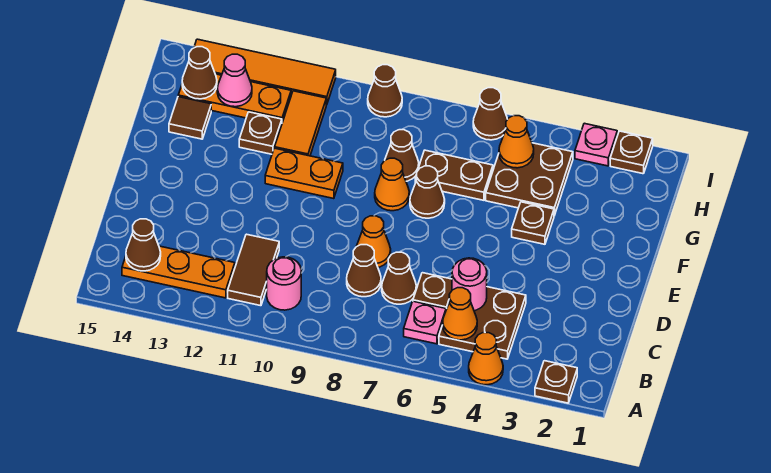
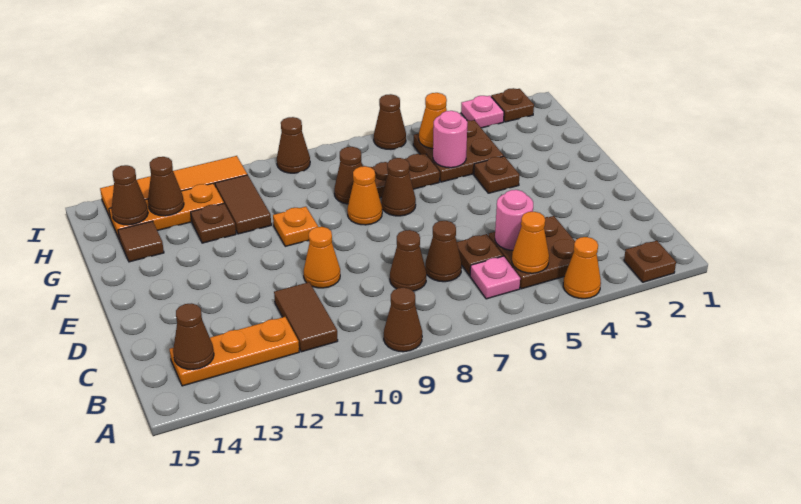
none -> brown 1x1 cone [384,288,422,352]
pink 1x1 round brick [267,257,301,310] -> pink 1x1 round brick moved to [433,111,468,168]
orange 1x1 cone [356,216,391,267] -> orange 1x1 cone moved to [304,227,340,288]
orange 1x2 plate [265,148,343,199] -> orange 1x1 plate [273,207,318,246]
orange 1x2 tile [275,91,326,156] -> brown 1x2 tile [215,175,271,234]
pink 1x1 cone [217,54,252,107] -> brown 1x1 cone [148,157,184,216]

